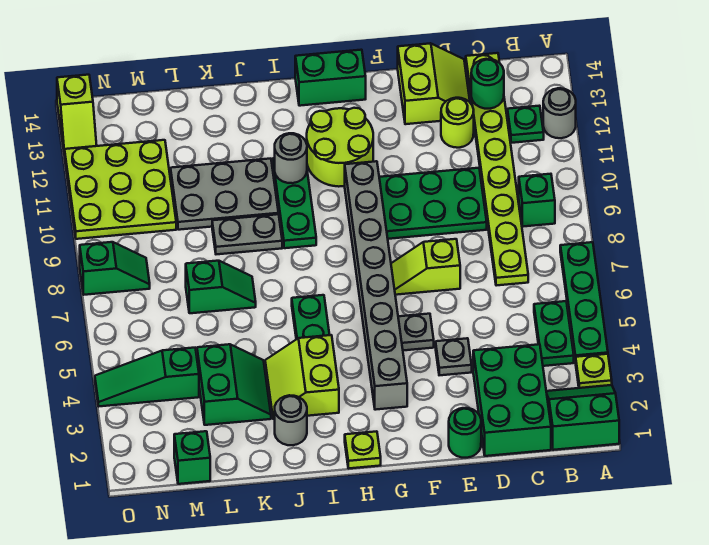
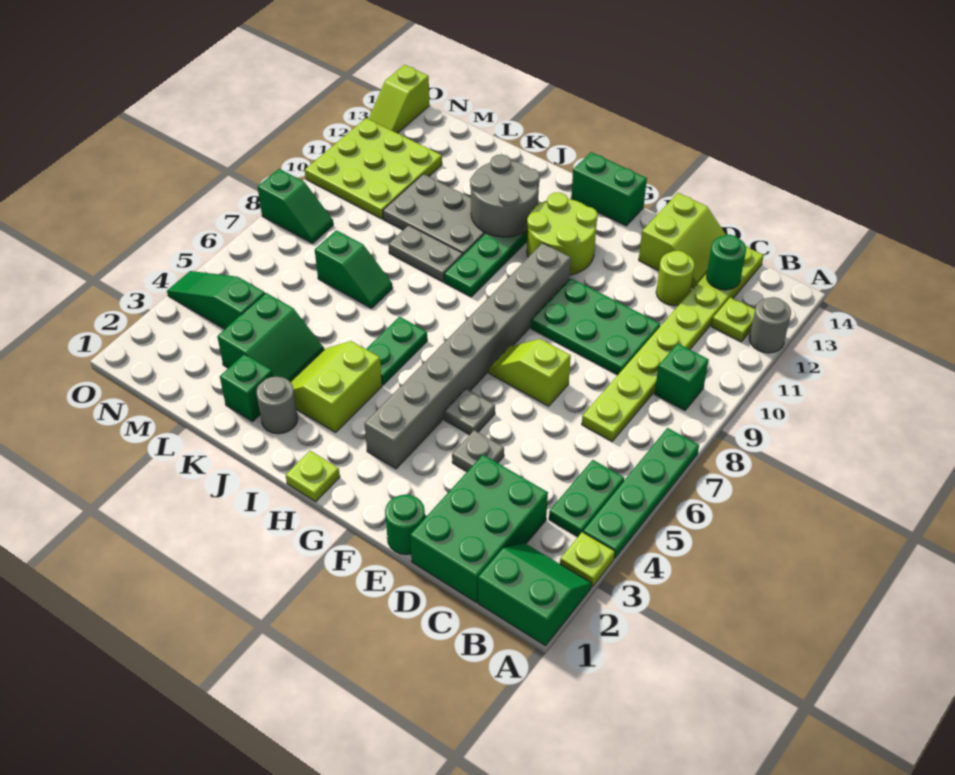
green 1x1 plate [507,106,544,143] -> lime 1x1 plate [711,297,755,342]
grey 1x1 round brick [275,133,307,183] -> grey 2x2 round brick [470,154,540,237]
green 1x1 brick [174,431,210,484] -> green 1x1 brick moved to [220,354,273,421]

